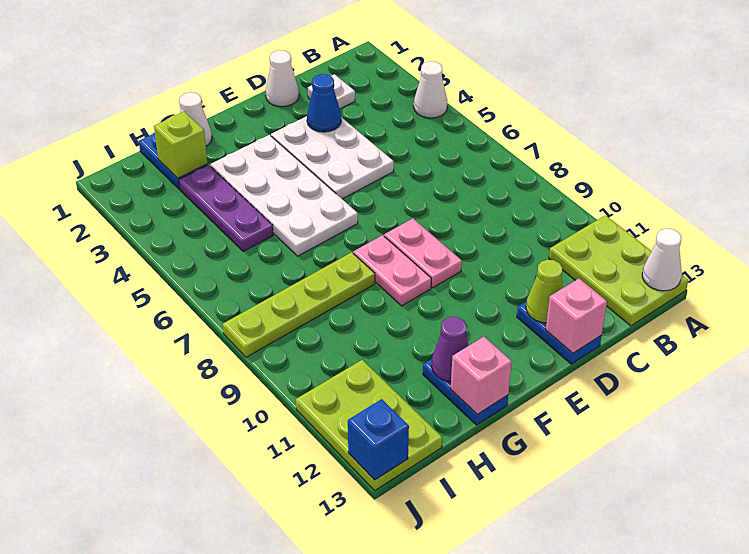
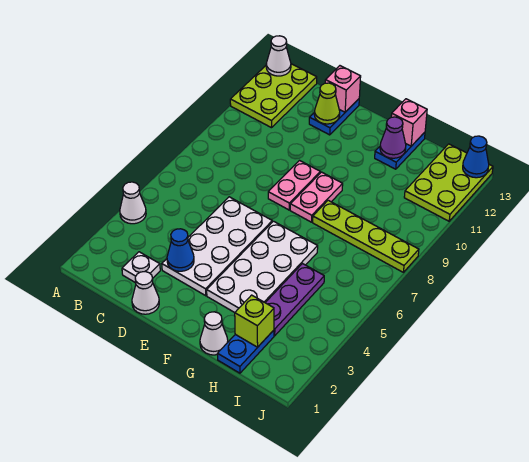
white 2x3 plate [271,116,394,199] -> white 2x4 plate [162,197,272,296]
blue 1x1 brick [348,399,409,480] -> blue 1x1 cone [463,136,489,178]

